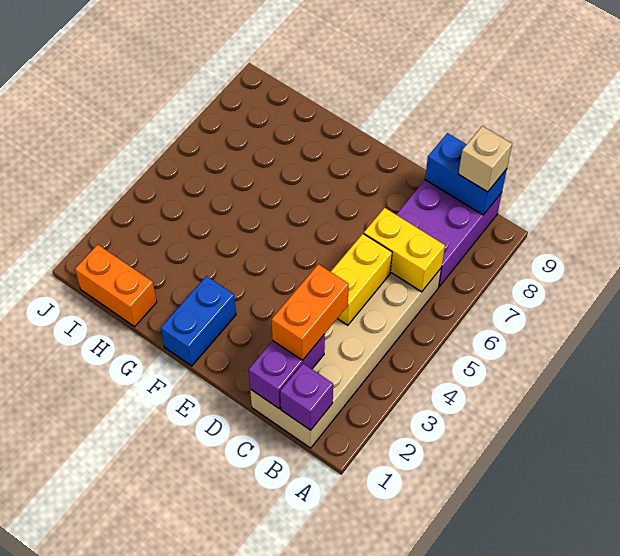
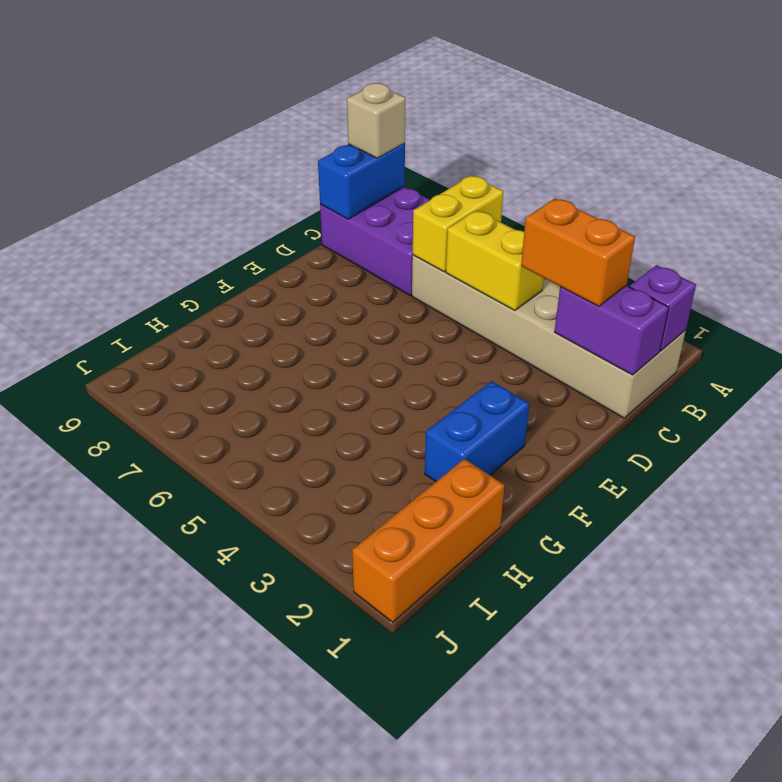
blue 1x2 brick [161,276,236,366] -> blue 1x2 brick turned to [425,381,529,481]
orange 1x2 brick [75,245,157,327] -> orange 1x3 brick [352,459,505,622]

